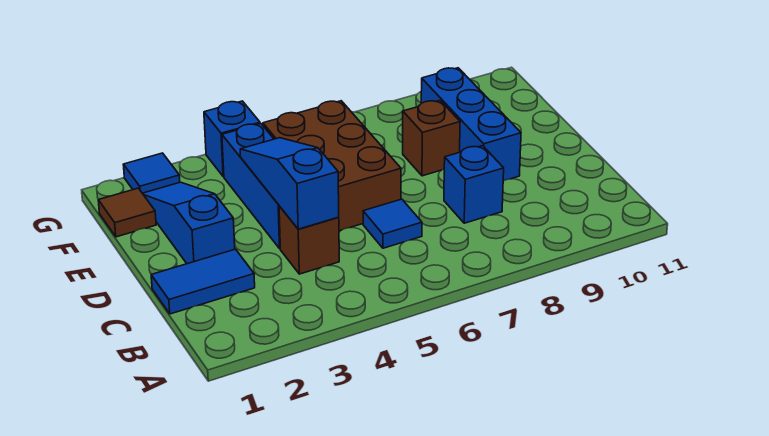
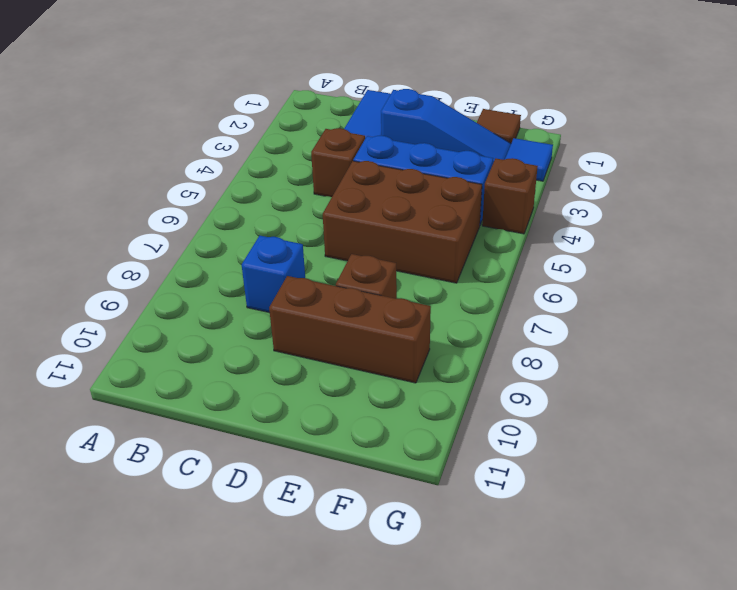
blue 1x3 slope [240,138,339,229] -> none
blue 1x1 tile [363,199,422,248] -> none
blue 1x3 brick [421,68,521,181] -> brown 1x3 brick [269,276,431,383]
blue 1x1 brick [204,101,260,177] -> brown 1x1 brick [482,158,538,234]

